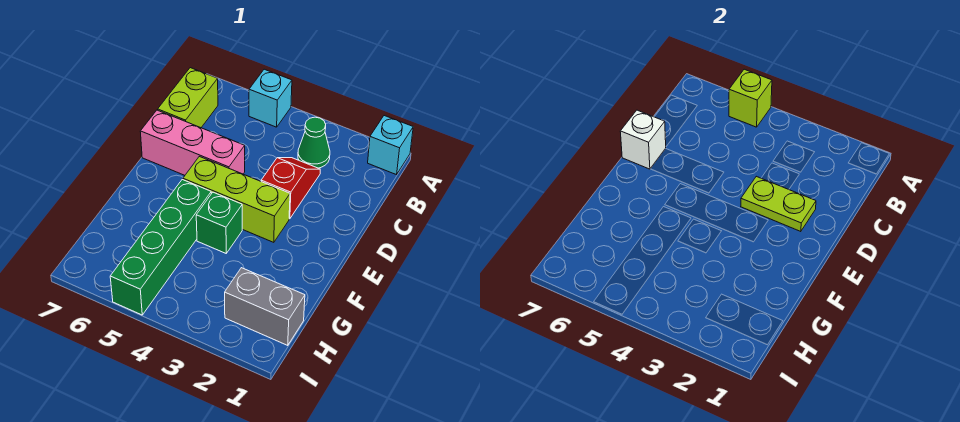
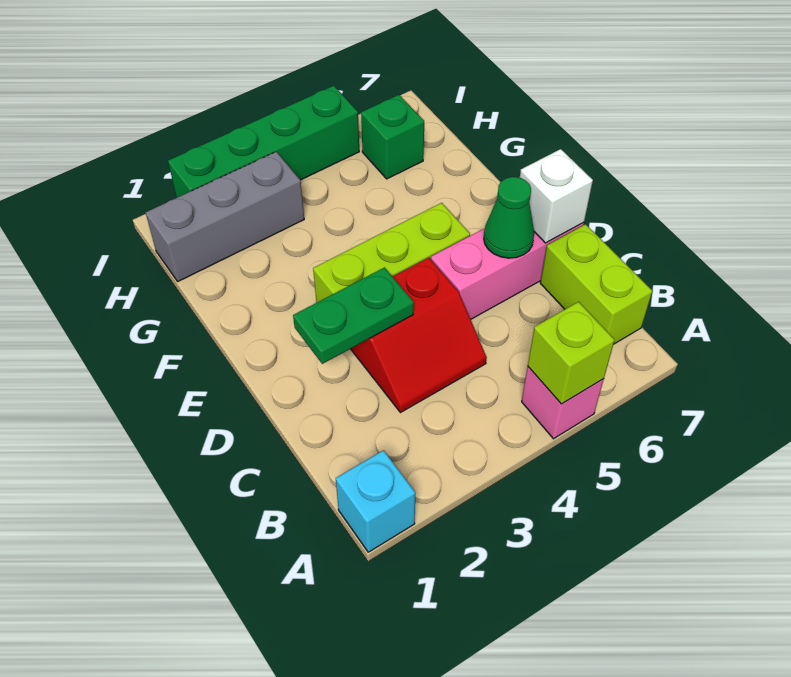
cyan 1x1 brick [249,69,292,127] -> pink 1x1 brick [522,367,604,439]
green 1x1 cone [298,117,330,168] -> green 1x1 cone moved to [484,177,534,258]
red 1x2 slope [261,158,320,219] -> red 2x2 slope [351,258,487,413]
lime 1x2 plate [741,176,816,232] -> green 1x2 plate [293,268,414,364]
green 1x1 brick [196,192,242,253] -> green 1x1 brick moved to [361,95,424,179]
green 1x4 brick [110,180,211,315] -> green 1x4 brick turned to [168,86,359,198]
grey 1x2 brick [225,268,305,345] -> grey 1x3 brick [146,152,304,281]

